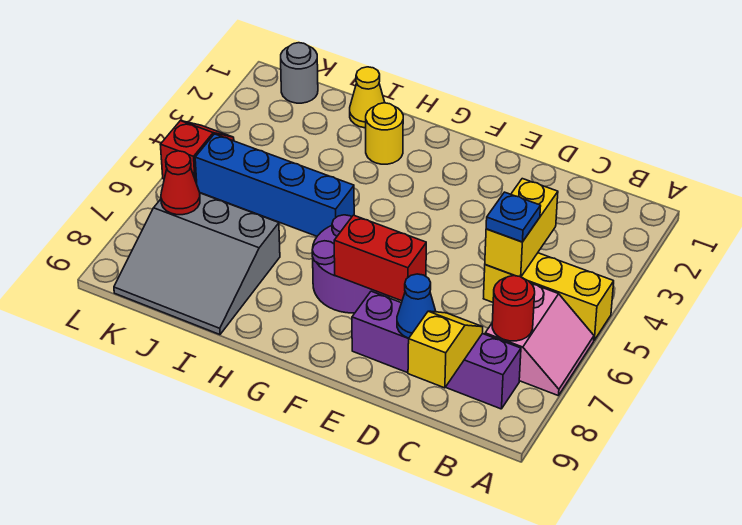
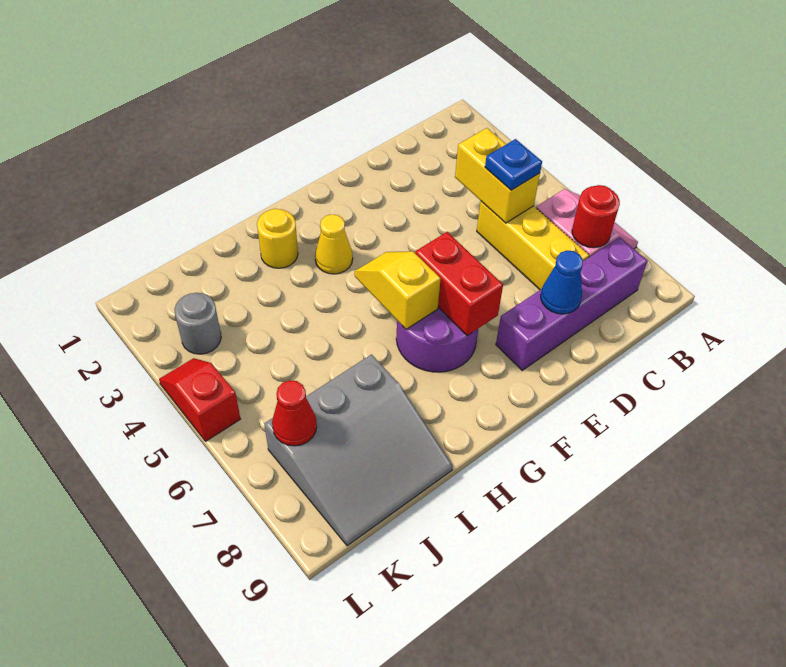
yellow 1x3 brick [483,253,614,340] -> yellow 1x3 brick turned to [477,201,589,290]
yellow 1x2 slope [408,311,483,388] -> yellow 1x2 slope moved to [355,251,441,329]
red 1x2 brick [334,215,426,301] -> red 1x2 brick turned to [415,232,503,336]
blue 1x4 brick [195,134,354,236] -> none
yellow 1x1 cone [350,67,385,128] -> yellow 1x1 cone moved to [315,214,353,274]
grey 1x1 round brick [281,43,318,103] -> grey 1x1 round brick moved to [174,293,221,354]

